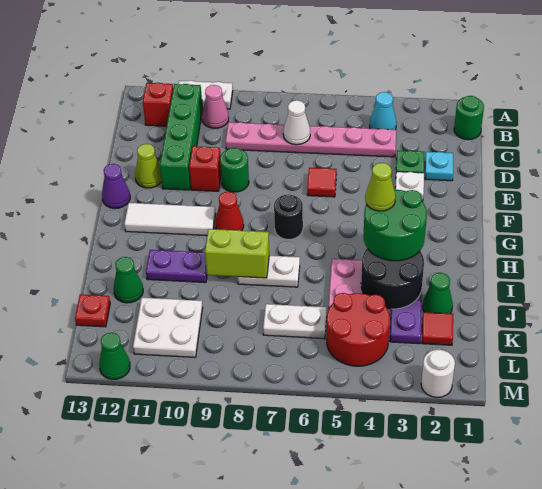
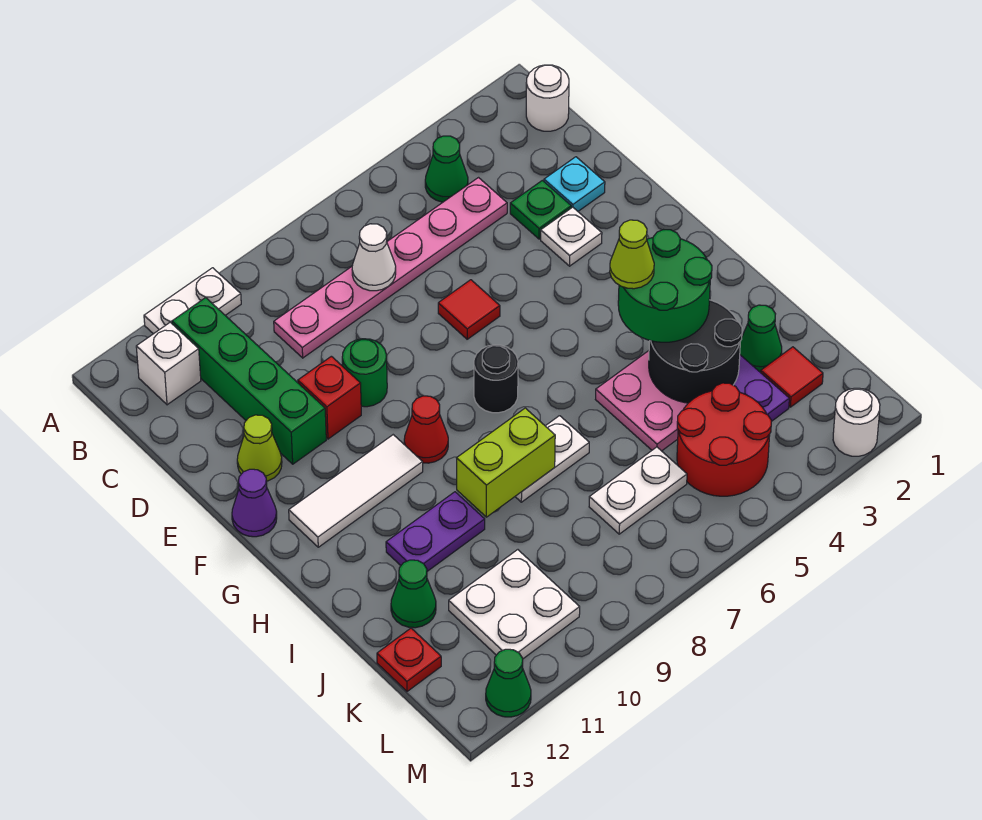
green 1x1 round brick [454,96,484,140] -> white 1x1 round brick [526,65,569,131]
cyan 1x1 cone [370,92,396,130] -> green 1x1 cone [425,136,468,202]
pink 1x1 cone [202,85,229,128] -> none
red 1x1 brick [143,83,173,126] -> white 1x1 brick [136,322,201,405]

